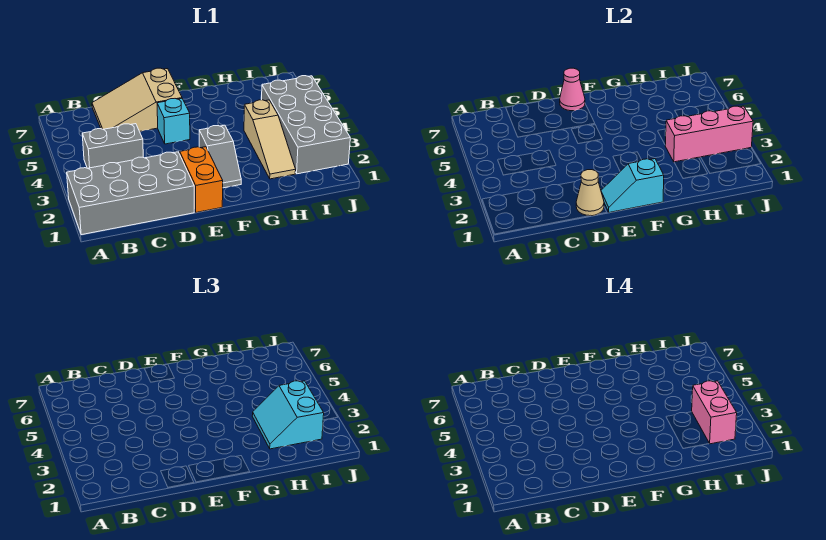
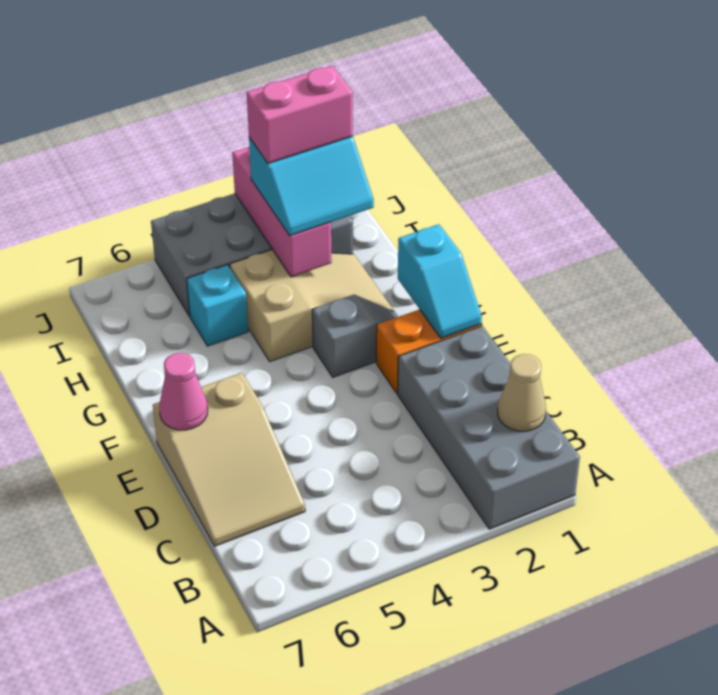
grey 1x2 brick [82,124,143,168] -> none
tan 1x1 cone [576,170,604,216] -> tan 1x1 cone moved to [498,354,546,431]
cyan 1x1 brick [157,99,190,144] -> cyan 1x1 brick moved to [187,265,248,346]
tan 1x3 slope [244,100,296,179] -> tan 2x3 slope [230,250,394,362]

